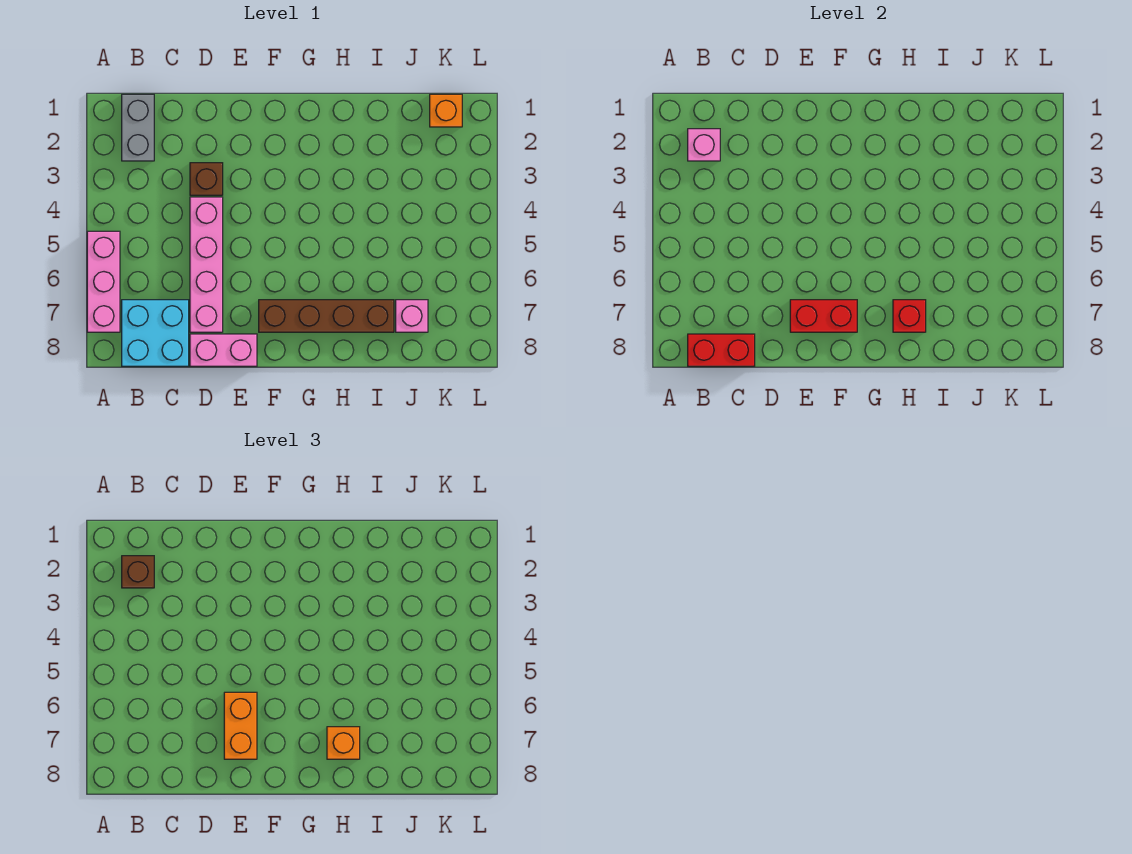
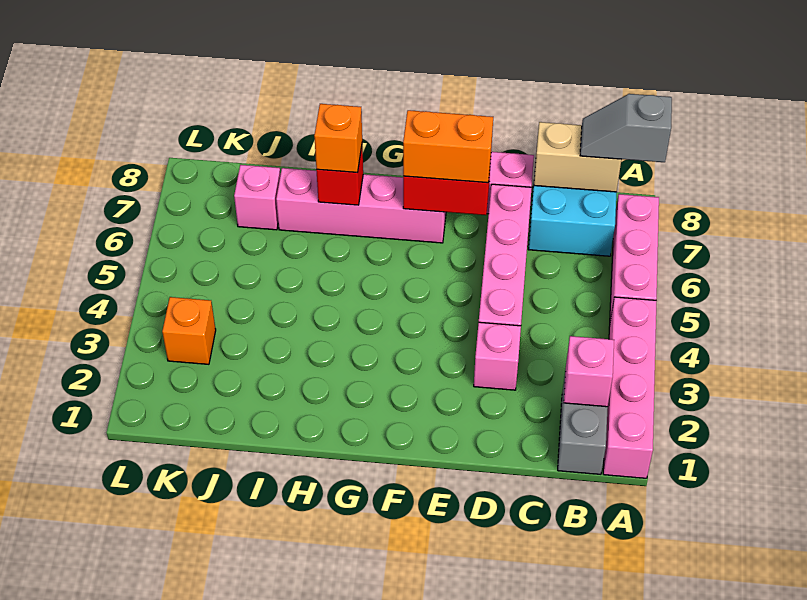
none -> pink 1x4 brick [603,297,657,478]
none -> grey 1x2 slope [580,94,672,162]
brown 1x1 brick [122,556,154,588] -> none
red 1x2 brick [688,334,755,366] -> tan 1x2 brick [534,122,621,192]
brown 1x1 brick [190,163,223,195] -> pink 1x1 brick [474,322,521,390]
orange 1x2 brick [224,692,257,759] -> orange 1x2 brick turned to [403,110,493,183]
brown 1x4 brick [259,300,394,332] -> pink 1x4 brick [276,168,446,243]
orange 1x1 brick [430,94,462,127] -> orange 1x1 brick moved to [162,297,216,364]

